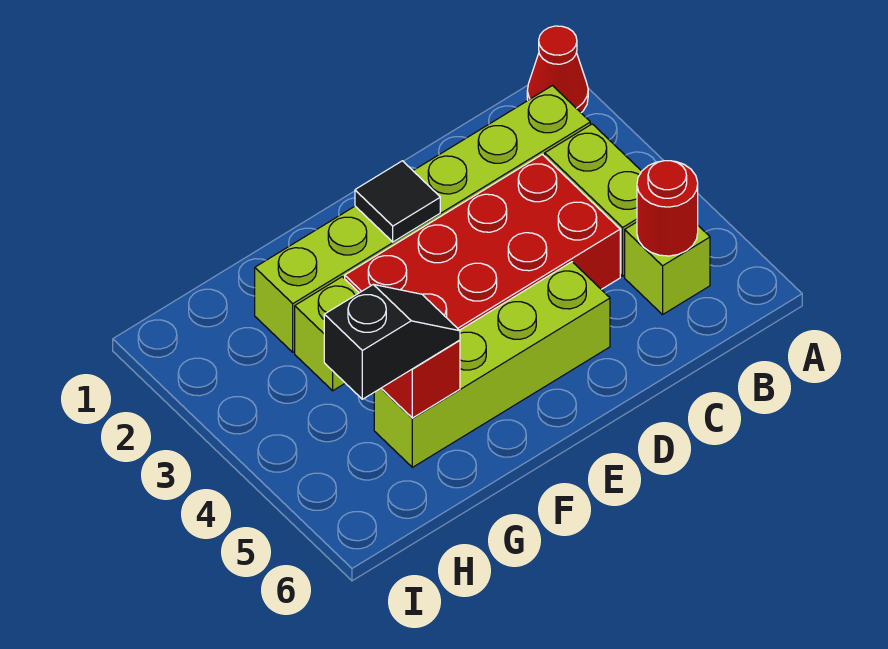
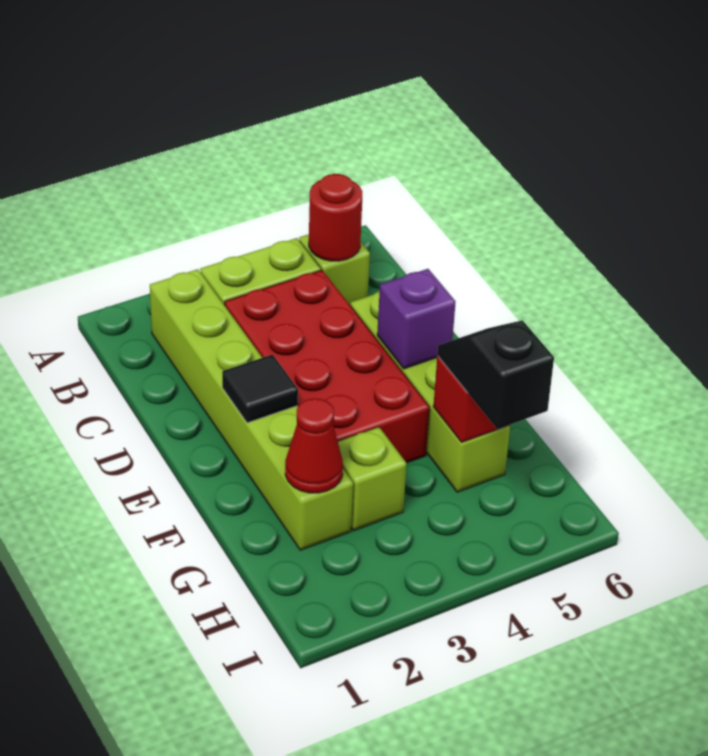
red 1x1 cone [527,26,588,113] -> red 1x1 cone moved to [285,398,343,493]
none -> purple 1x1 brick [377,269,456,369]

